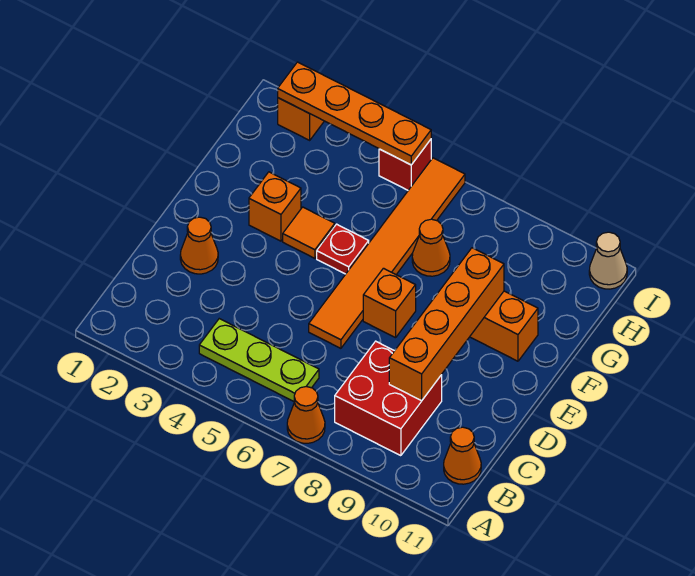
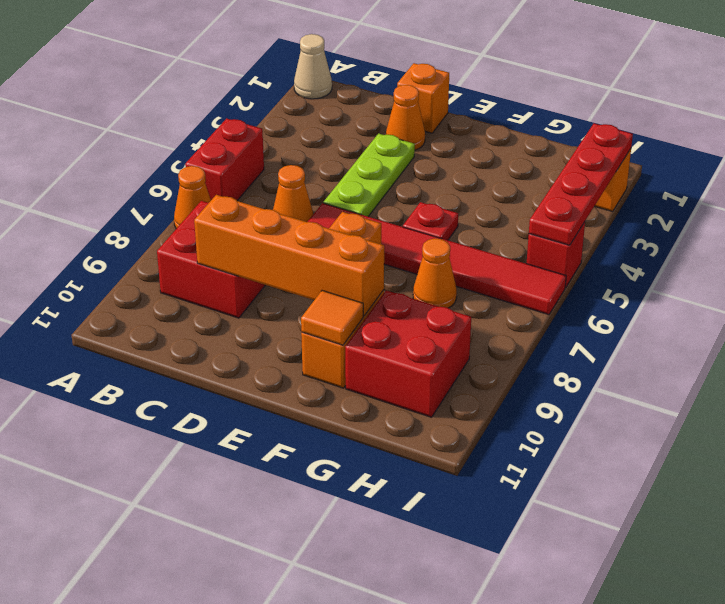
none -> red 1x2 brick [185,118,264,201]
lime 1x3 plate [199,319,319,401] -> lime 1x3 plate moved to [323,133,415,217]
orange 1x1 cone [444,427,481,484] -> orange 1x1 cone moved to [273,165,313,222]
orange 1x6 tile [309,158,465,348] -> red 1x6 tile [308,203,566,315]
orange 1x1 brick [249,172,301,241] -> orange 1x1 brick moved to [397,63,449,133]
orange 1x1 tile [283,207,335,258] -> orange 1x1 tile moved to [301,291,363,345]
none -> red 2x2 brick [345,290,471,417]
orange 1x4 plate [278,62,431,165] -> red 1x4 plate [529,123,633,245]
tan 1x1 cone [589,232,627,289] -> tan 1x1 cone moved to [294,34,332,99]

